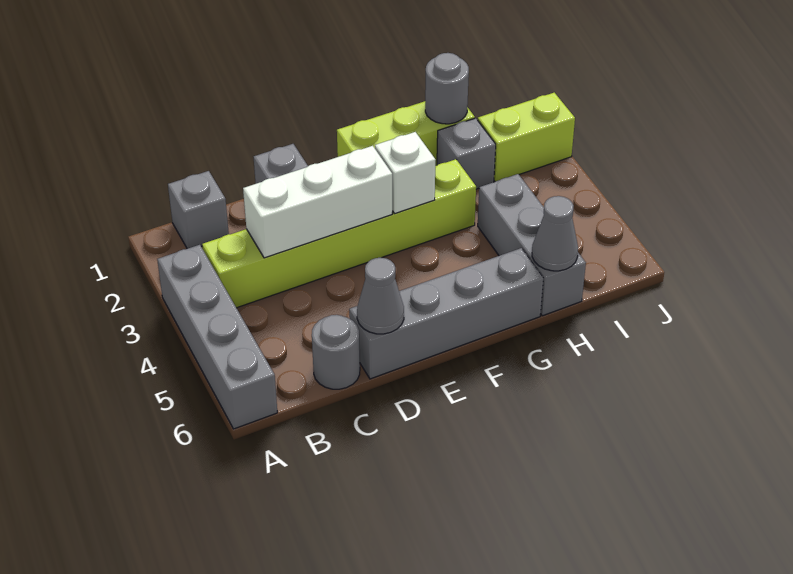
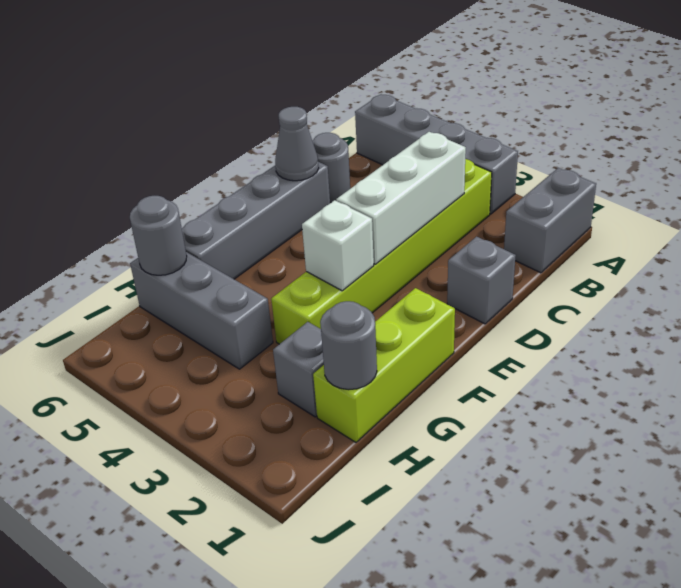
grey 1x1 brick [168,171,229,249] -> grey 1x2 brick [504,168,596,273]
grey 1x1 cone [532,196,578,271] -> grey 1x1 round brick [130,196,187,275]
lime 1x2 brick [478,93,575,182] -> none

